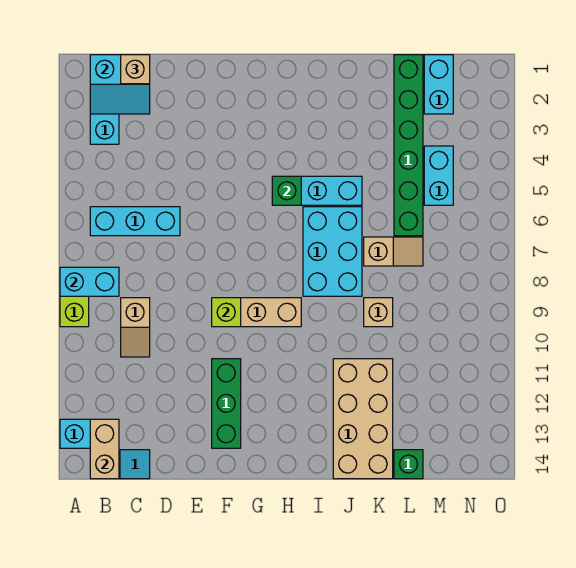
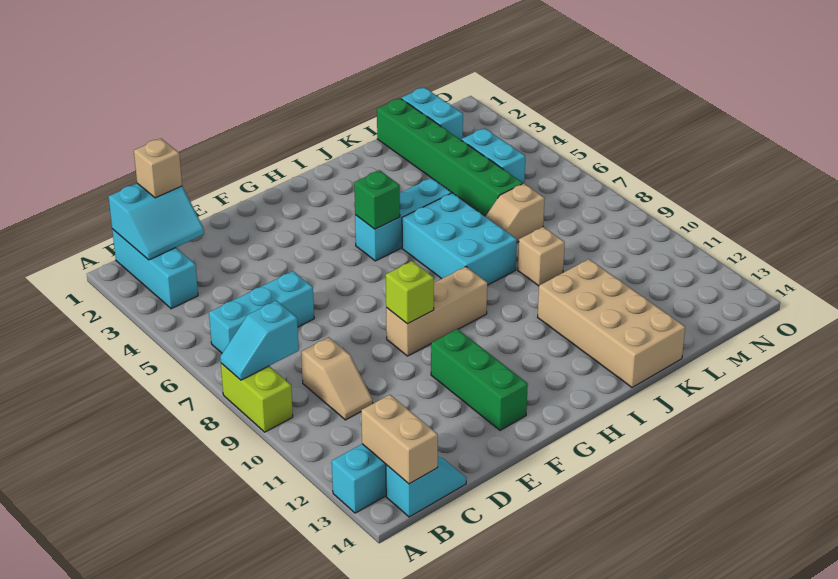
cyan 1x2 brick [60,267,119,296] -> cyan 1x2 slope [220,301,299,380]
tan 1x2 slope [364,237,423,266] -> tan 1x2 slope turned to [485,183,545,242]
green 1x1 brick [394,450,423,479] -> none

